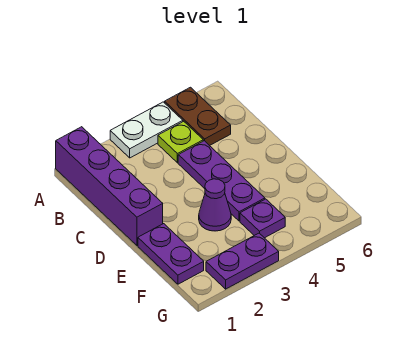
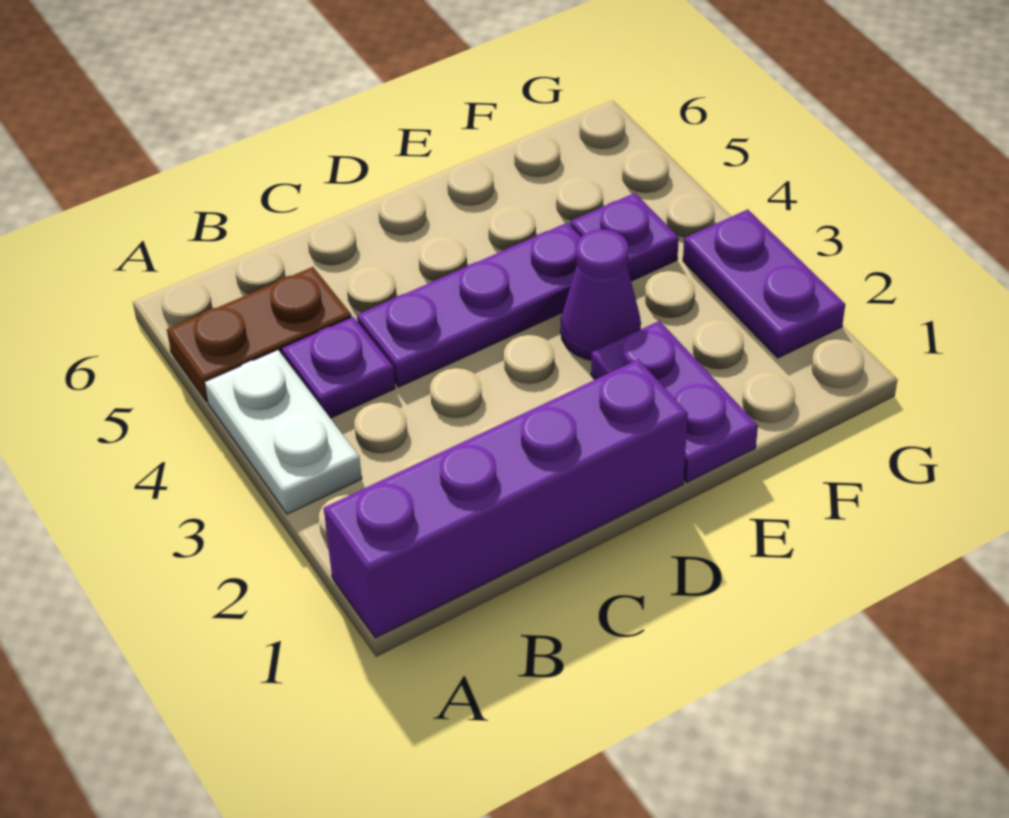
lime 1x1 plate [158,121,203,163] -> purple 1x1 plate [282,317,395,418]
purple 1x2 plate [138,224,204,284] -> purple 1x2 plate turned to [591,321,758,482]

